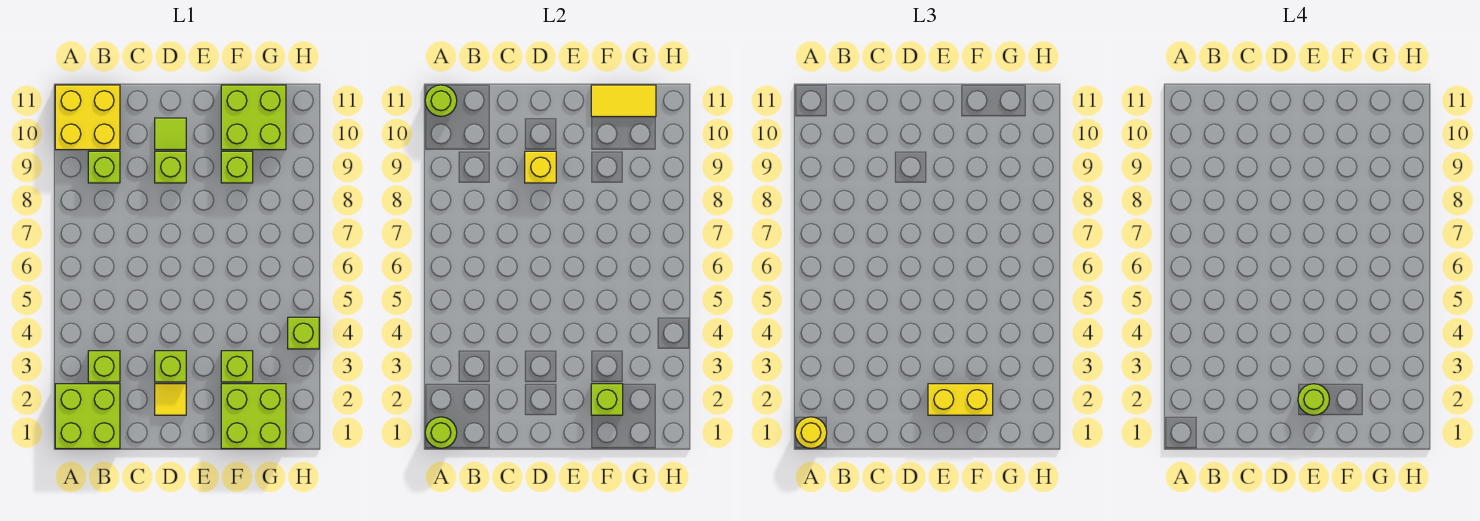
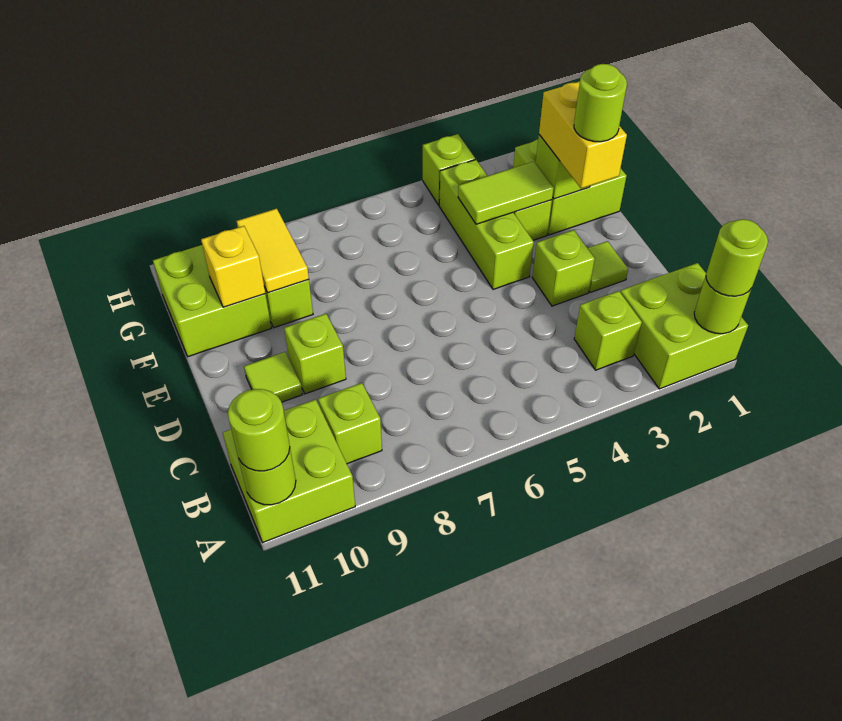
yellow 1x1 round brick [795,417,827,448] -> lime 1x1 round brick [706,219,768,296]
yellow 2x2 brick [55,85,120,150] -> lime 2x2 brick [223,399,355,542]
none -> lime 1x1 round brick [228,389,290,471]
yellow 1x1 tile [155,384,186,415] -> lime 1x1 tile [588,241,628,292]
yellow 1x1 brick [525,151,556,183] -> yellow 1x1 brick moved to [201,226,265,307]
none -> lime 1x3 brick [439,160,534,289]
none -> lime 1x2 tile [458,162,554,224]
yellow 1x2 tile [591,85,656,117] -> yellow 1x2 tile moved to [237,209,309,293]

